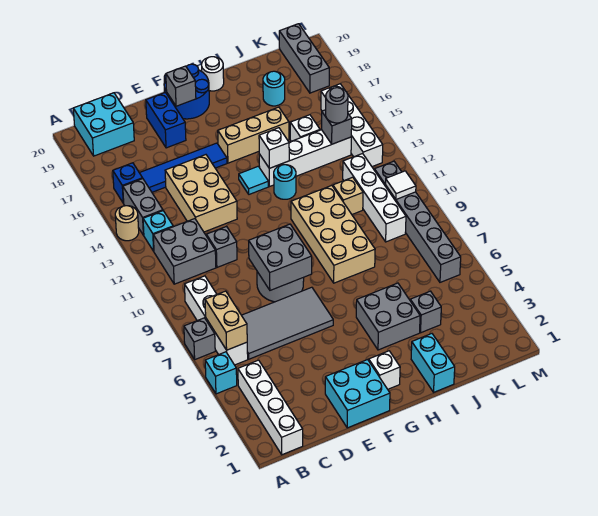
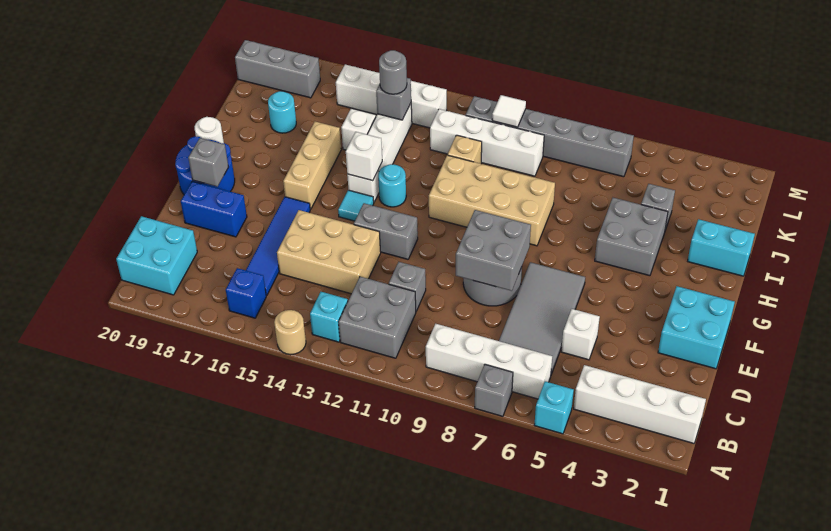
tan 1x2 brick [205,291,247,350] -> none
grey 1x2 brick [123,179,163,235] -> grey 1x2 brick moved to [354,203,418,259]
white 1x1 brick [369,351,400,389] -> white 1x1 brick moved to [561,309,600,360]

